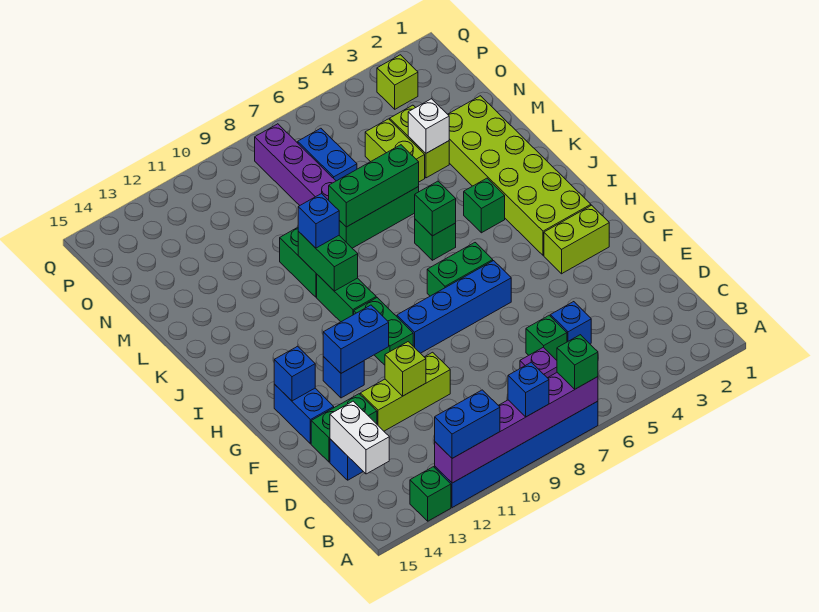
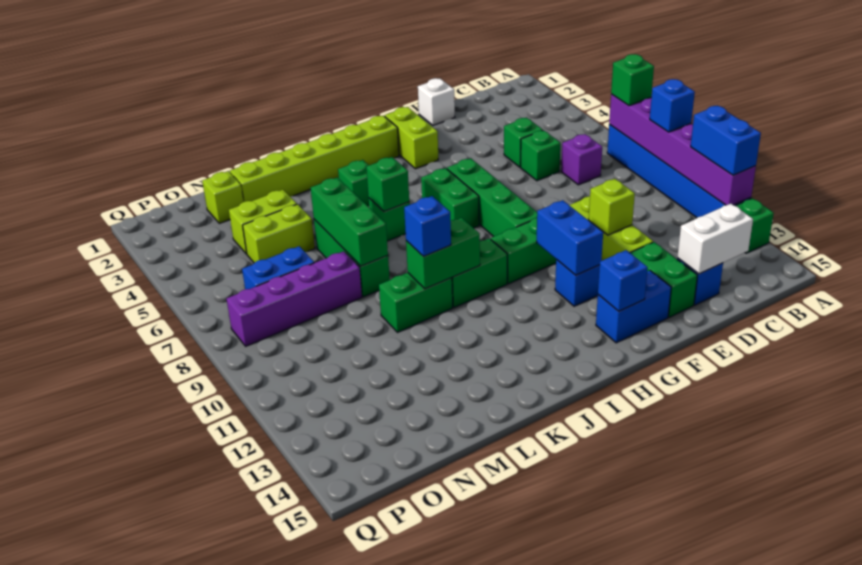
blue 1x1 brick [550,302,591,344] -> green 1x1 brick [504,118,543,167]
blue 1x4 brick [397,261,511,353] -> green 1x4 brick [447,158,537,237]
lime 2x6 brick [448,96,591,255] -> lime 1x6 brick [230,116,399,202]
white 1x1 brick [408,99,449,153] -> white 1x1 brick moved to [418,78,455,125]
lime 1x1 brick [377,55,418,109] -> lime 1x1 brick moved to [202,171,244,223]

